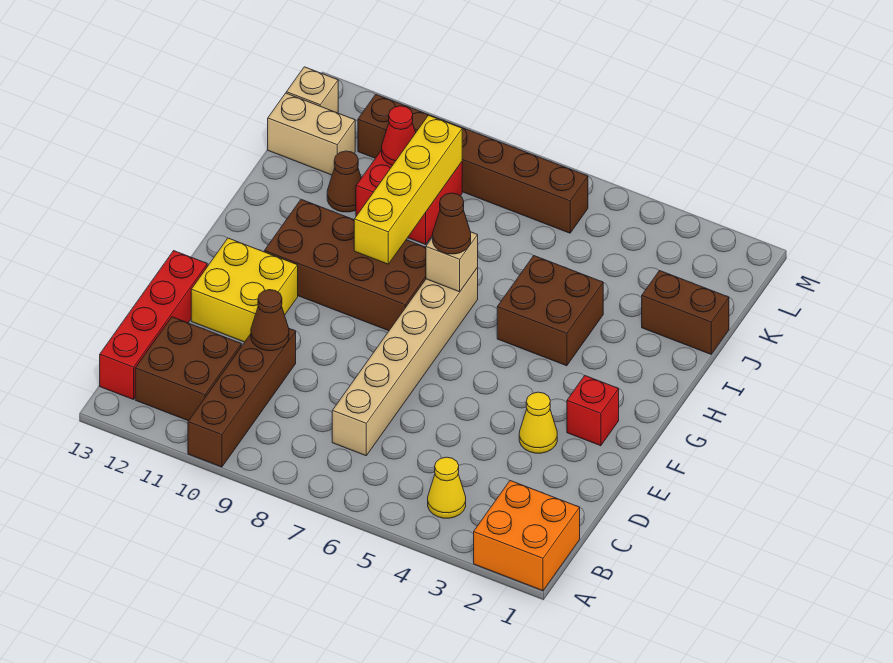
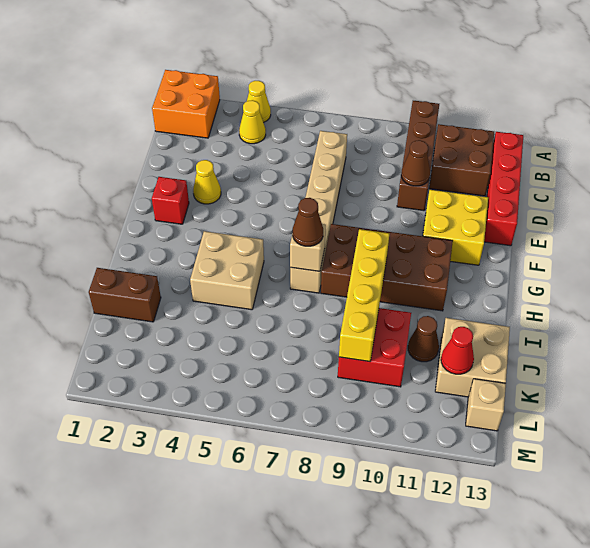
none -> yellow 1x1 cone [247,81,271,122]
brown 2x2 brick [497,256,603,366] -> tan 2x2 brick [190,231,264,310]
red 1x1 cone [382,106,416,166] -> red 1x1 cone moved to [441,327,474,374]
tan 1x2 brick [268,93,355,175] -> tan 2x2 brick [435,318,510,397]
brown 1x6 brick [358,94,588,233] -> none

